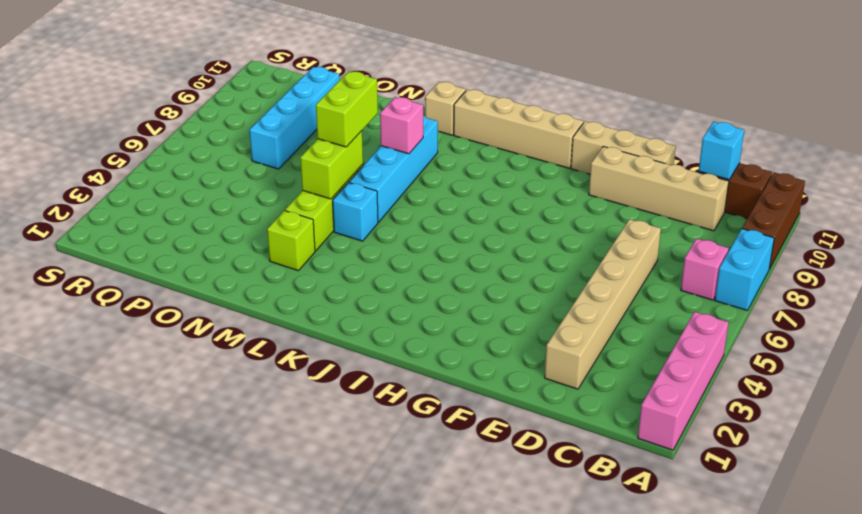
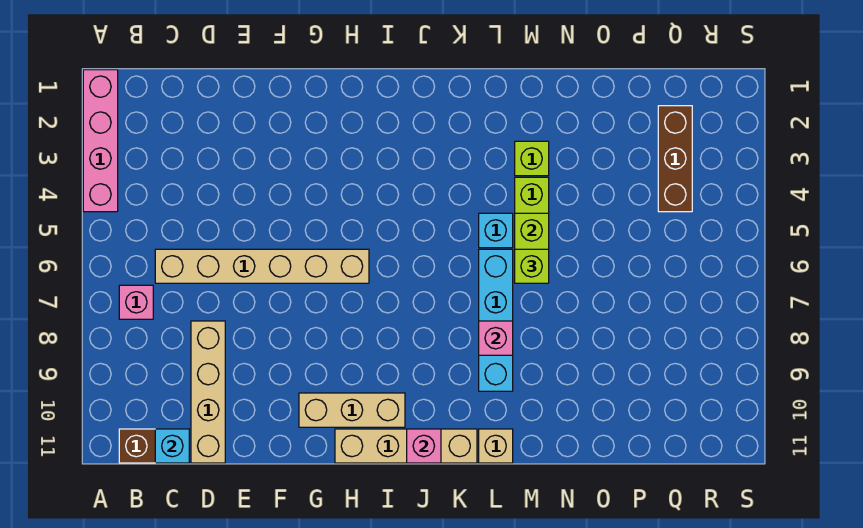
cyan 1x2 brick [715,229,774,311] -> none
brown 1x3 brick [742,172,805,269] -> brown 1x3 brick moved to [658,106,692,212]
tan 1x4 brick [589,146,729,231] -> tan 1x4 brick turned to [191,321,225,463]
tan 1x6 brick [545,219,661,389] -> tan 1x6 brick turned to [155,249,369,283]
tan 1x3 brick [571,121,676,174] -> tan 1x3 brick moved to [299,393,405,427]
none -> pink 1x1 brick [407,429,441,463]
lime 1x2 brick [316,71,378,147] -> lime 1x1 brick [515,249,549,283]
cyan 1x4 brick [250,67,339,169] -> none

